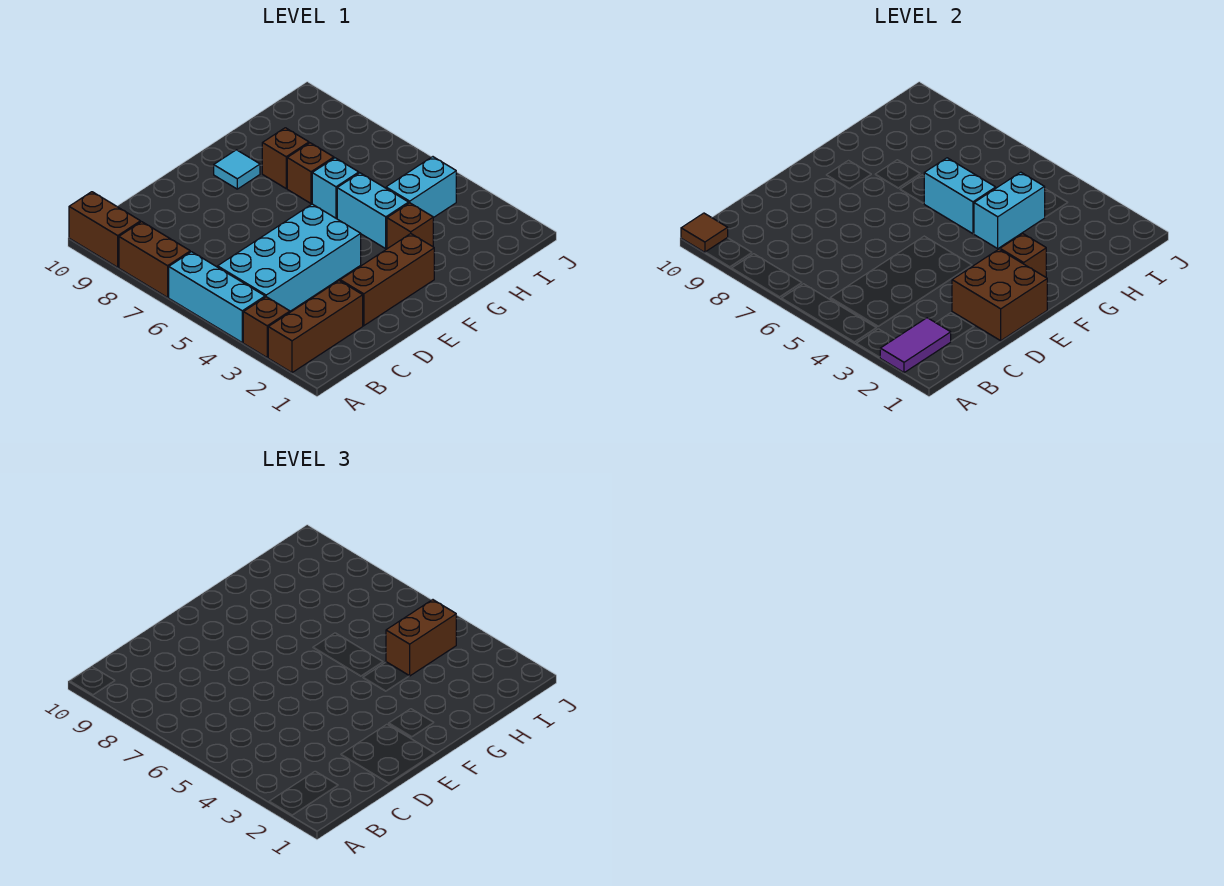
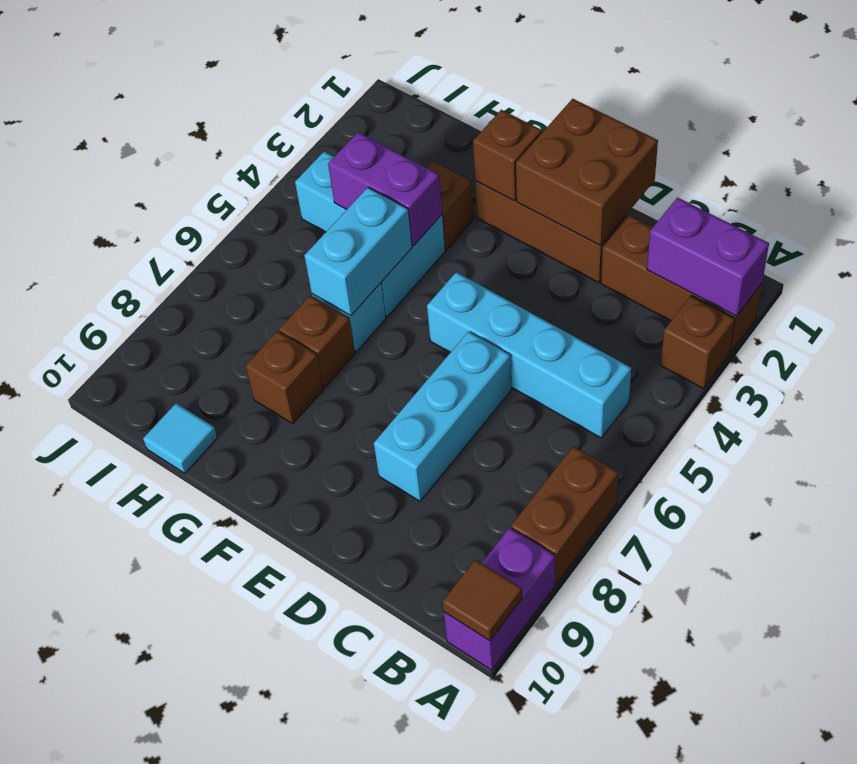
purple 1x2 tile [880,318,951,373] -> purple 1x2 brick [647,198,769,316]
cyan 1x3 brick [169,252,265,342] -> cyan 1x3 brick moved to [374,332,512,501]
brown 1x2 brick [69,192,141,267] -> purple 1x2 brick [444,528,555,670]
cyan 2x4 brick [218,204,361,311] -> cyan 1x4 brick [427,272,631,438]
cyan 1x1 tile [214,150,260,189] -> cyan 1x1 tile moved to [143,403,217,473]
cyan 1x2 brick [974,172,1045,249] -> purple 1x2 brick [328,132,442,246]
brown 1x2 brick [386,600,456,676] -> none

